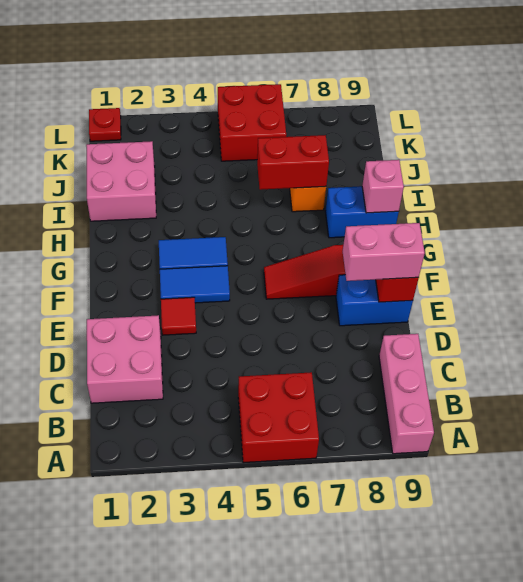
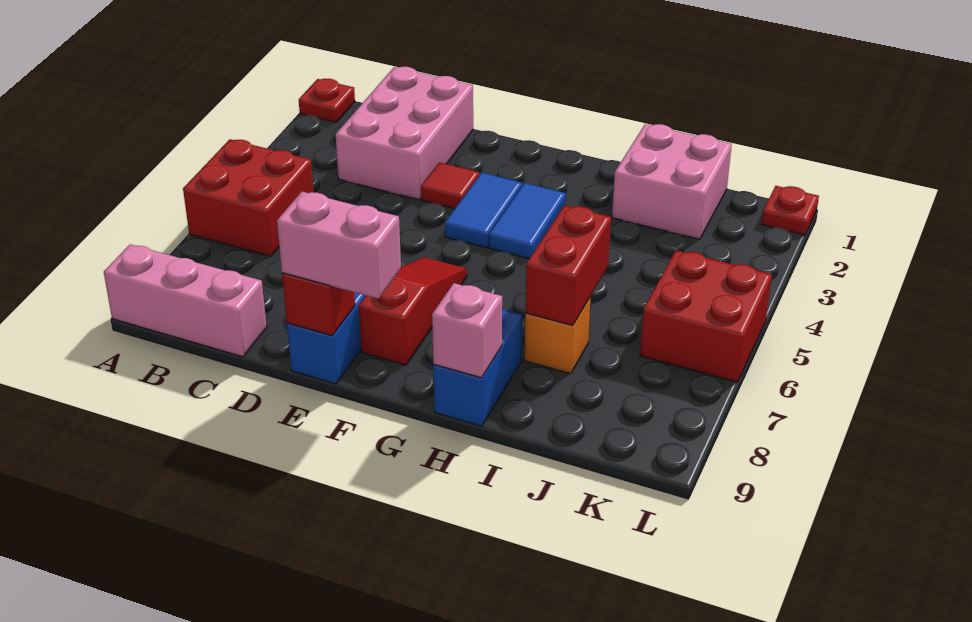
none -> red 1x1 plate [299,79,355,122]
pink 2x2 brick [87,315,163,403] -> pink 2x3 brick [335,67,473,200]
pink 1x2 brick [343,223,425,281] -> pink 1x2 brick turned to [277,192,401,299]

